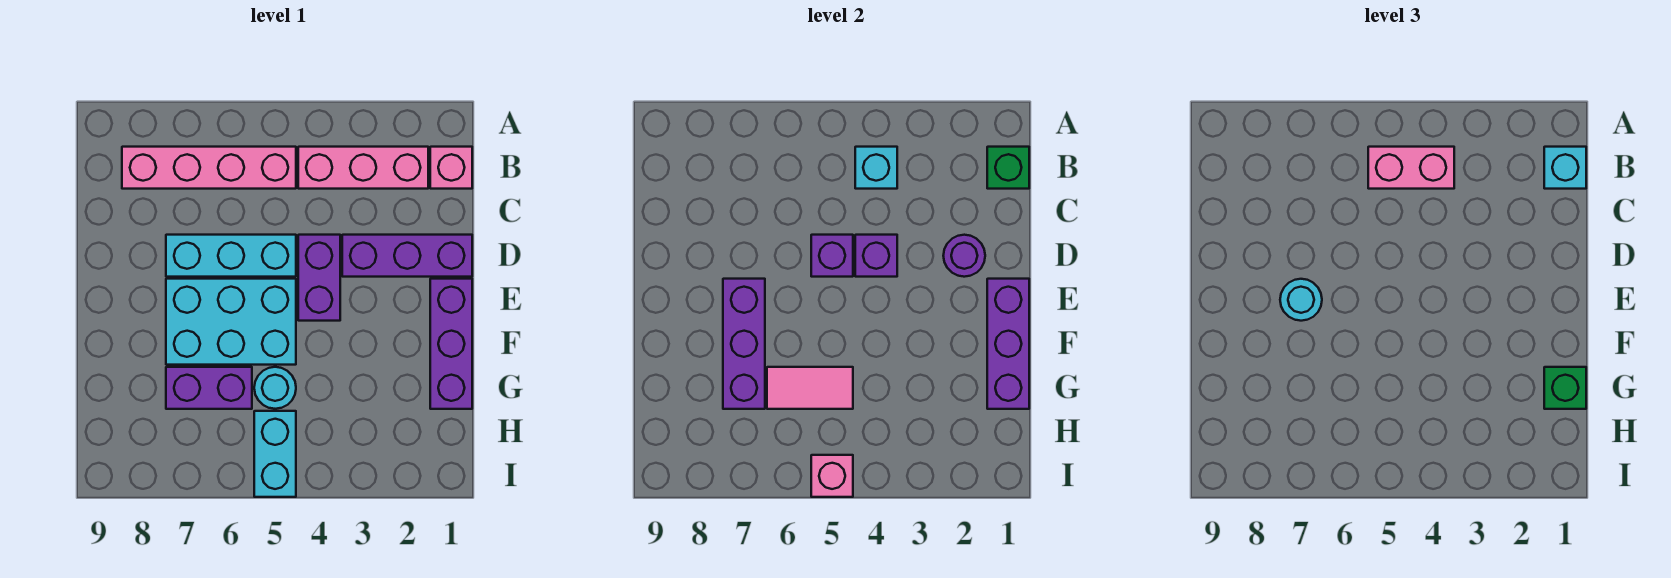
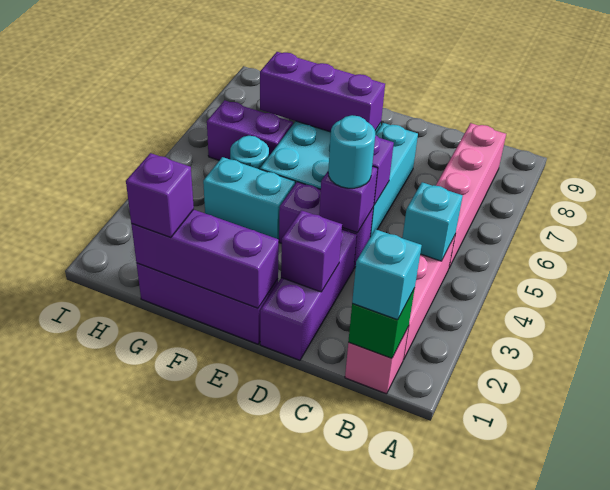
pink 1x2 brick [1368,147,1454,189] -> none
purple 1x1 round brick [943,235,985,277] -> purple 1x1 brick [281,210,342,292]
cyan 1x1 round brick [1280,279,1322,321] -> cyan 1x1 round brick moved to [328,115,375,188]
green 1x1 brick [1544,367,1586,409] -> purple 1x1 brick [126,153,194,238]
pink 1x2 tile [767,367,853,409] -> none
purple 1x2 brick [166,367,252,409] -> purple 1x2 brick turned to [207,100,293,160]
cyan 1x2 brick [254,411,296,497] -> cyan 1x2 brick moved to [203,157,295,239]
pink 1x1 brick [811,455,853,497] -> none

